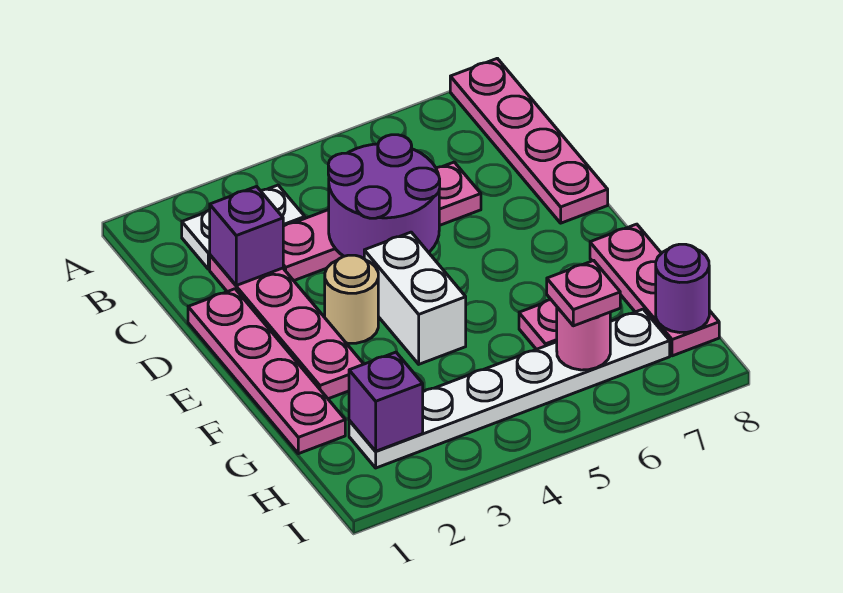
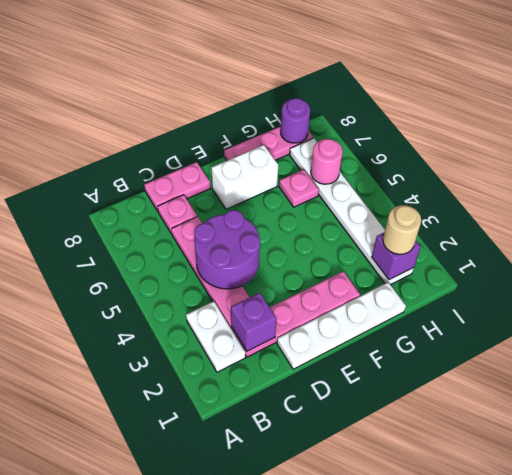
pink 1x4 plate [450,58,608,223] -> pink 1x2 plate [144,162,210,211]
pink 1x4 plate [188,289,345,454] -> white 1x4 plate [277,282,406,369]
tan 1x1 round brick [325,255,378,343] -> tan 1x1 round brick moved to [383,205,421,254]
white 1x2 brick [364,232,466,364] -> white 1x2 brick moved to [211,145,278,209]
pink 1x1 plate [547,261,620,326] -> pink 1x1 plate moved to [158,195,197,234]

